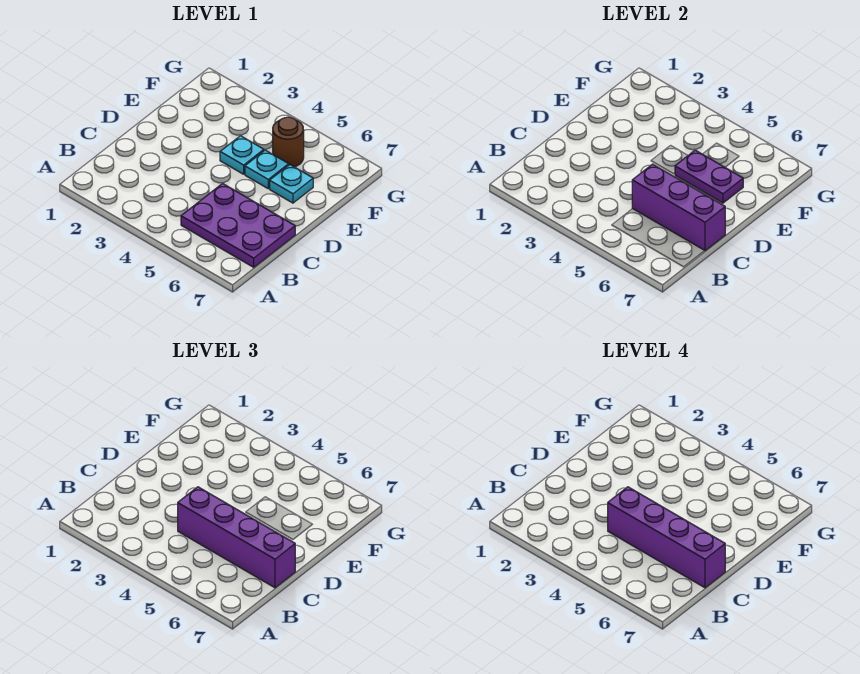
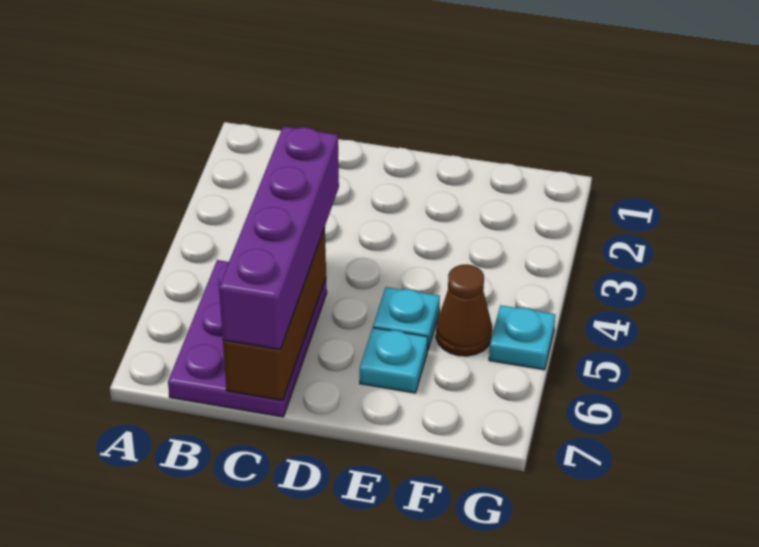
purple 1x4 brick [608,487,725,588] -> none
purple 1x3 brick [632,164,725,251] -> brown 1x3 brick [223,228,326,400]
cyan 1x1 plate [220,136,264,174] -> cyan 1x1 plate moved to [489,305,555,370]
purple 1x2 plate [675,150,743,203] -> none
brown 1x1 round brick [273,117,304,167] -> brown 1x1 cone [436,264,492,356]

